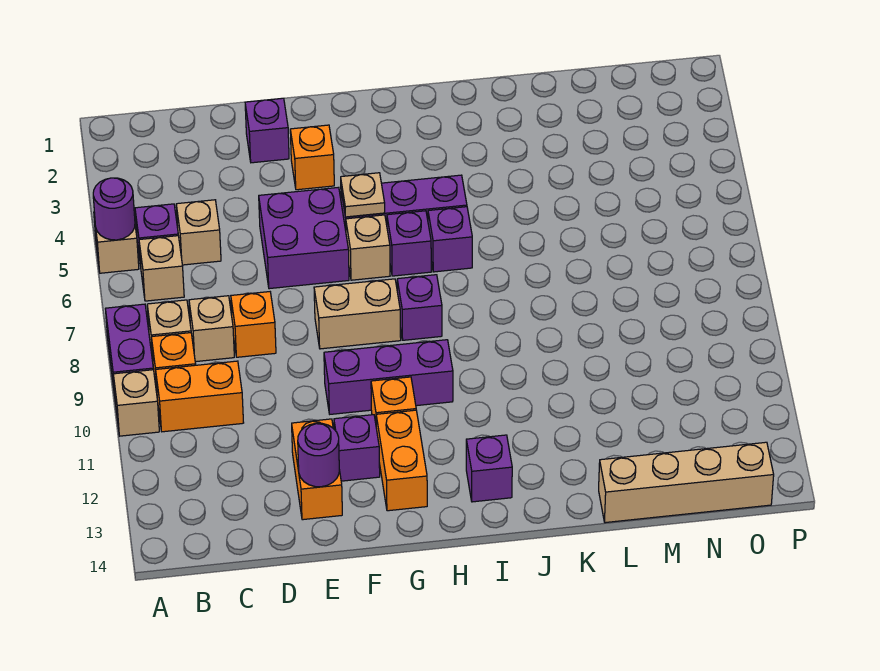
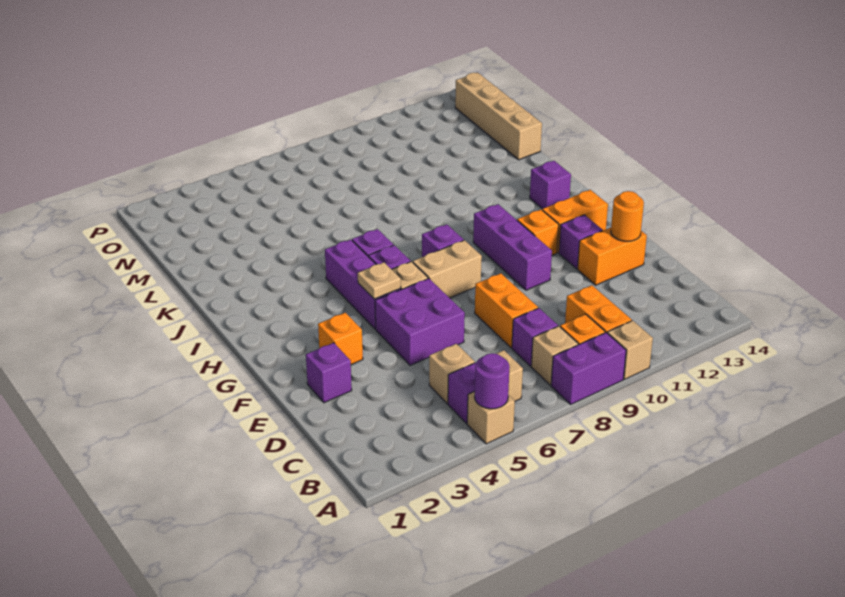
tan 1x1 brick [189,296,234,362] -> purple 1x1 brick [512,308,558,366]
orange 1x1 brick [231,292,276,357] -> orange 1x2 brick [475,273,538,348]
purple 1x1 round brick [298,423,339,487] -> orange 1x1 round brick [611,191,644,241]
tan 1x2 brick [314,279,401,349] -> tan 1x2 brick turned to [413,240,482,298]

